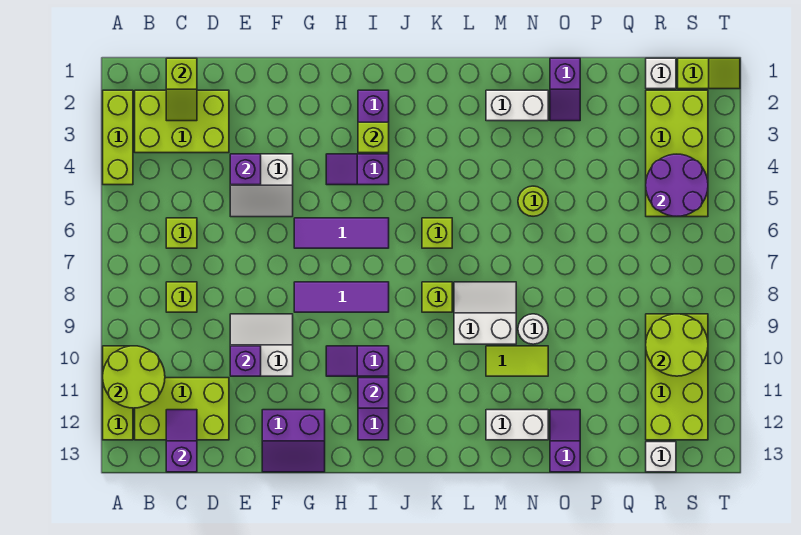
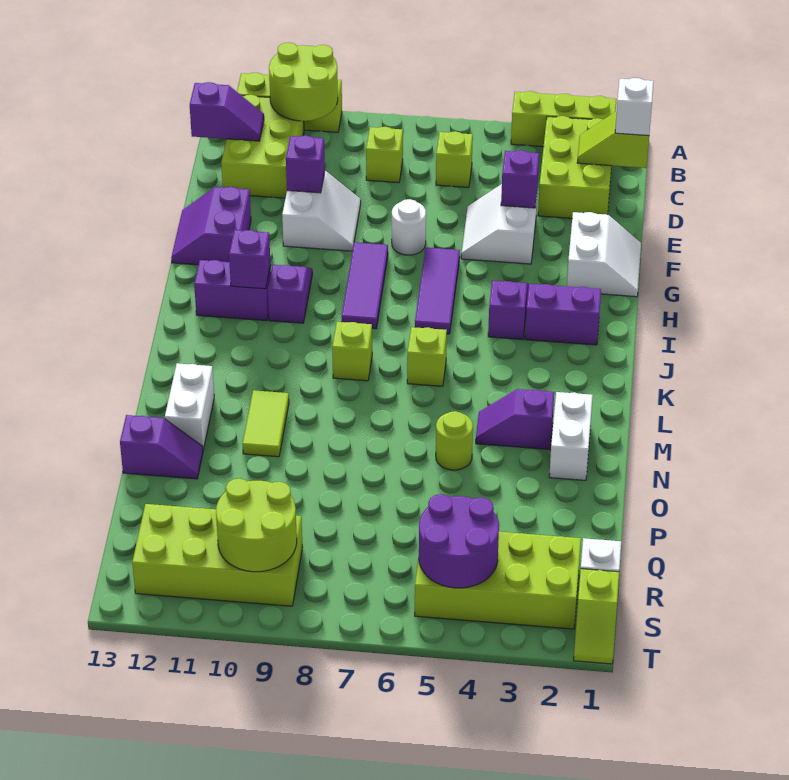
lime 1x1 brick [358,122,389,153] -> none
white 2x2 slope [454,282,516,344] -> white 2x2 slope moved to [567,212,641,297]
white 1x1 round brick [518,314,548,344] -> white 1x1 round brick moved to [392,199,426,255]
purple 1x2 slope [550,58,580,121] -> purple 1x2 slope moved to [476,389,554,449]
white 1x1 brick [646,442,676,472] -> white 1x1 brick moved to [615,78,653,136]

